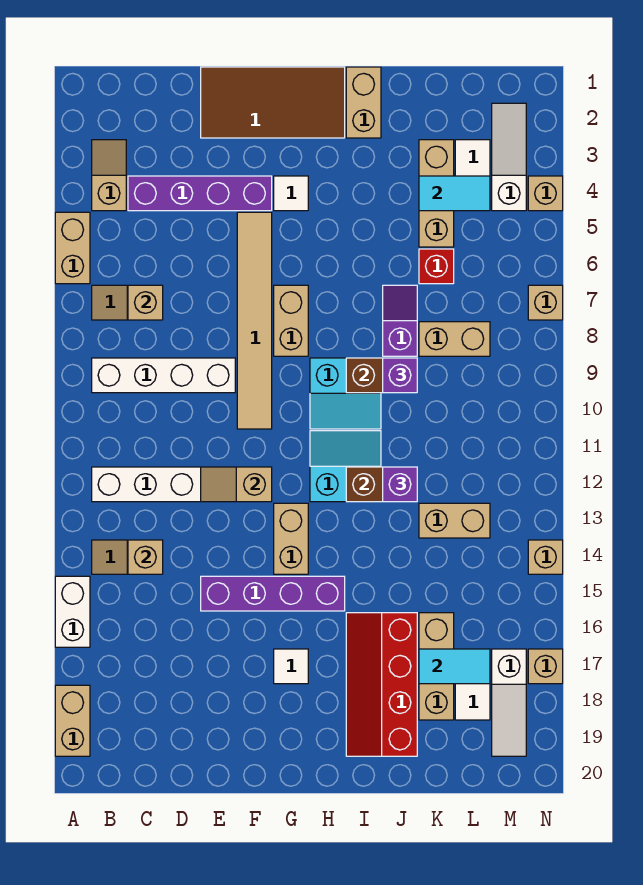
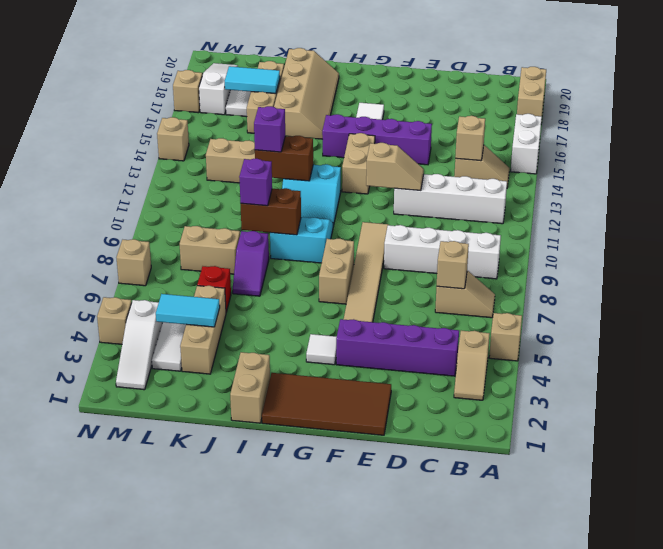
tan 1x2 brick [55,212,90,284] -> tan 1x1 brick [489,313,522,361]
red 2x4 slope [346,613,417,756] -> tan 2x4 slope [274,48,339,139]

